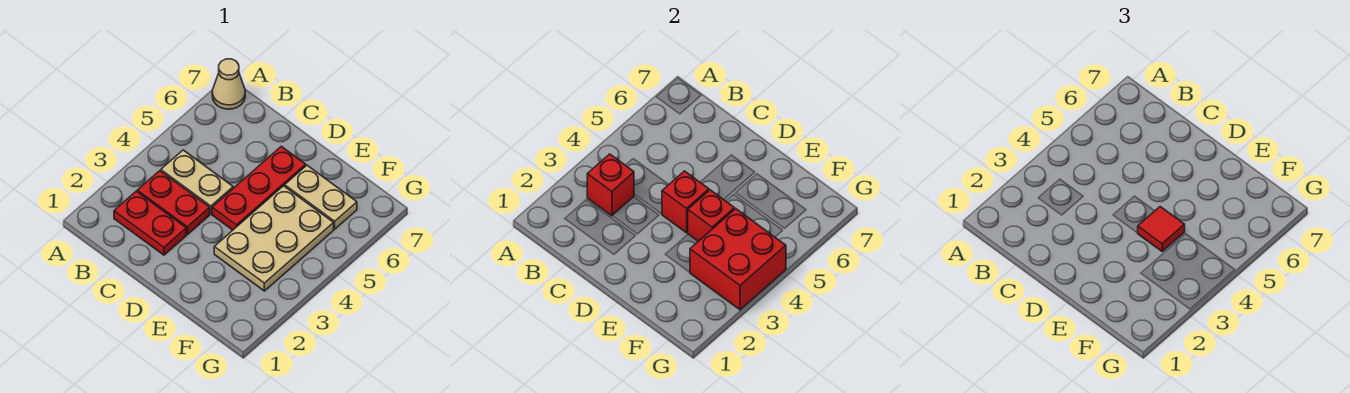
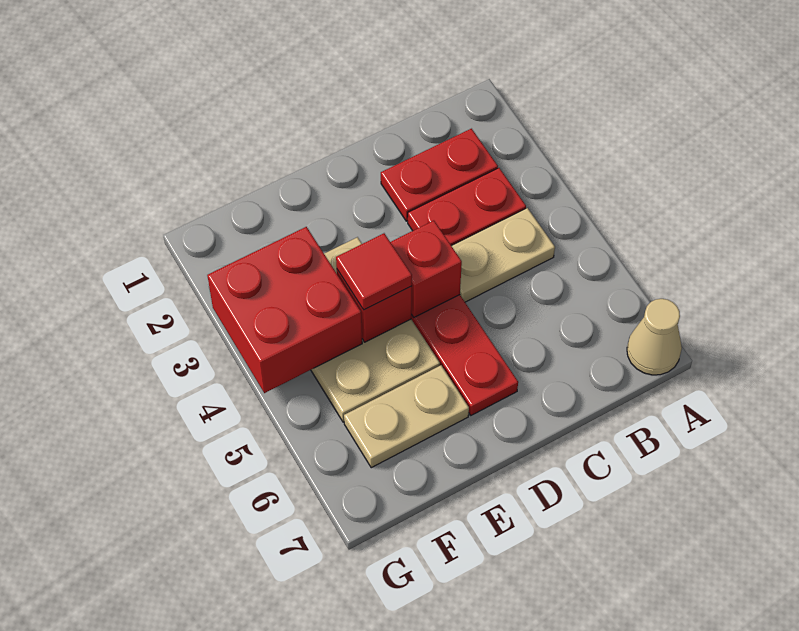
red 1x1 brick [587,154,634,216] -> none

